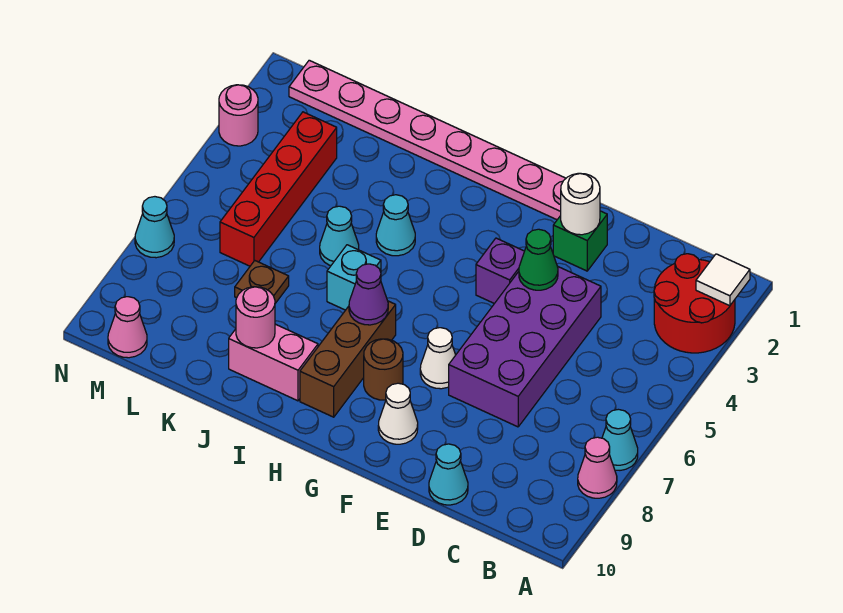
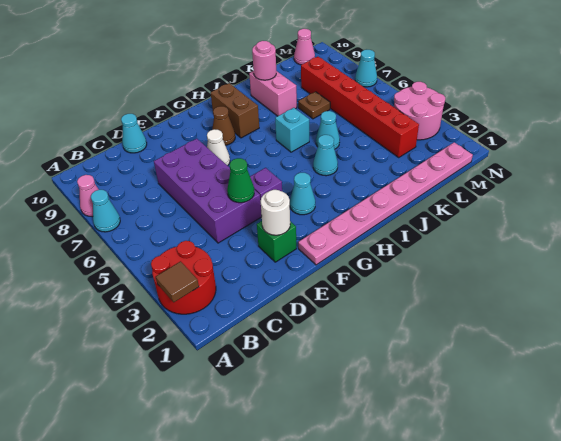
white 1x1 tile [696,254,750,306] -> brown 1x1 tile [156,261,199,302]
white 1x1 cone [378,383,418,444] -> none
none -> cyan 1x1 cone [290,173,315,215]
brown 1x1 round brick [364,339,403,400] -> brown 1x1 cone [212,106,235,145]
brown 1x3 brick [300,301,396,417] -> brown 1x2 brick [211,83,259,138]
purple 1x1 cone [349,264,388,325] -> none
pink 1x2 brick [229,324,318,401] -> pink 1x2 brick turned to [249,71,297,116]
red 1x4 brick [220,112,337,266] -> red 1x6 brick [301,57,419,157]
pink 1x1 round brick [219,85,258,146] -> pink 2x2 round brick [394,82,445,140]

